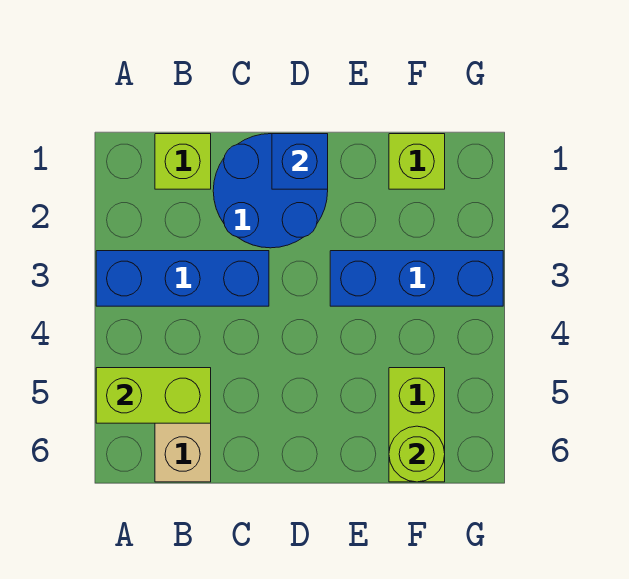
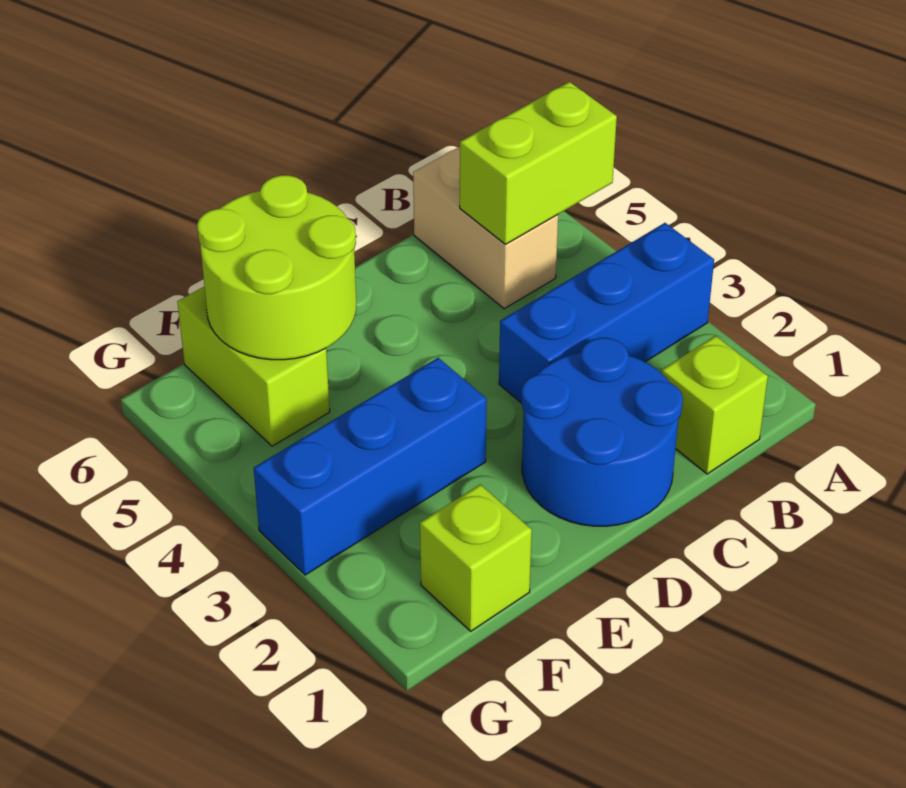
blue 1x1 brick [272,134,328,189] -> none
lime 1x1 round brick [389,426,445,482] -> lime 2x2 round brick [197,175,356,360]

